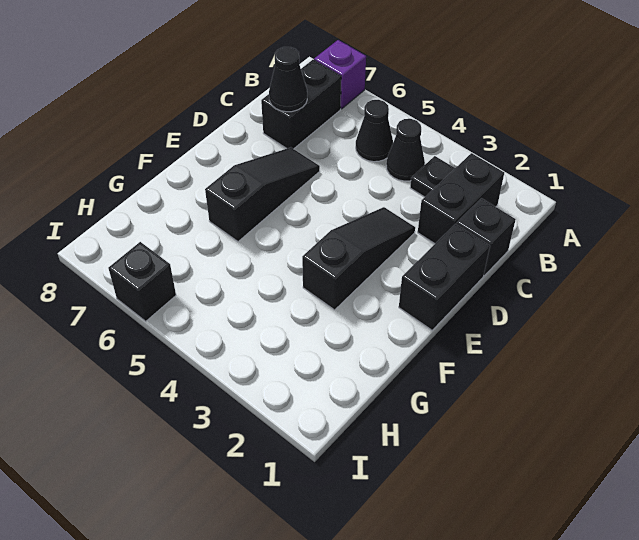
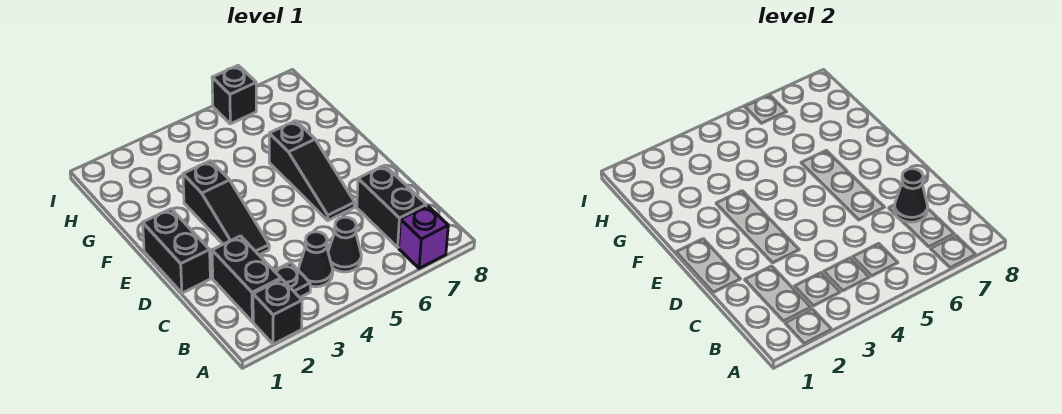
black 1x1 brick [457,198,516,276] -> black 1x1 brick moved to [253,279,302,344]

